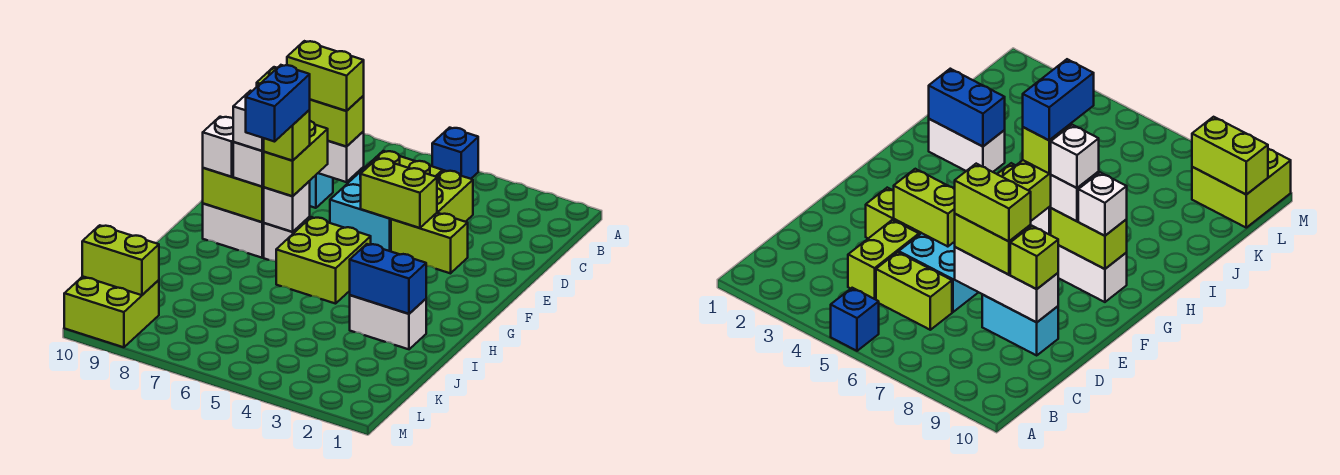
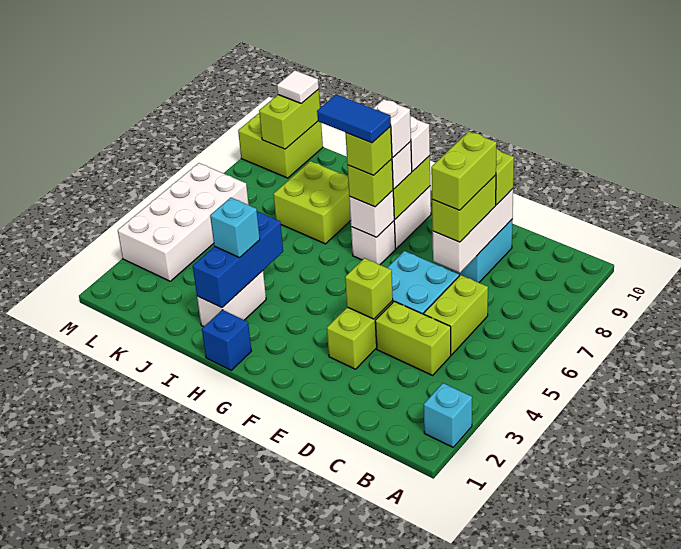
none -> cyan 1x1 brick [424,383,472,447]
blue 1x1 brick [432,128,478,179] -> blue 1x1 brick moved to [202,310,251,370]
lime 1x2 brick [361,158,437,228] -> lime 1x1 brick [345,258,393,319]
lime 1x2 brick [263,121,328,196] -> lime 1x1 brick [347,159,393,207]
lime 2x2 brick [276,217,371,304] -> lime 2x2 brick moved to [273,161,351,244]
blue 1x2 brick [246,65,310,142] -> blue 1x2 tile [317,95,391,143]
blue 1x2 brick [350,244,426,314] -> blue 1x3 brick [193,211,283,308]
none -> cyan 1x1 brick [210,197,260,258]
none -> white 2x4 brick [118,163,249,281]
none -> white 1x1 tile [277,70,319,103]

